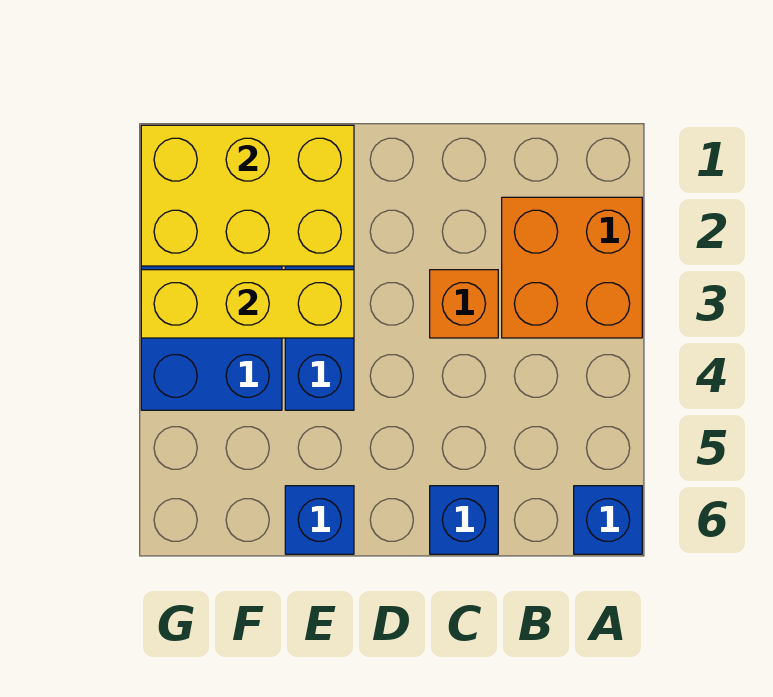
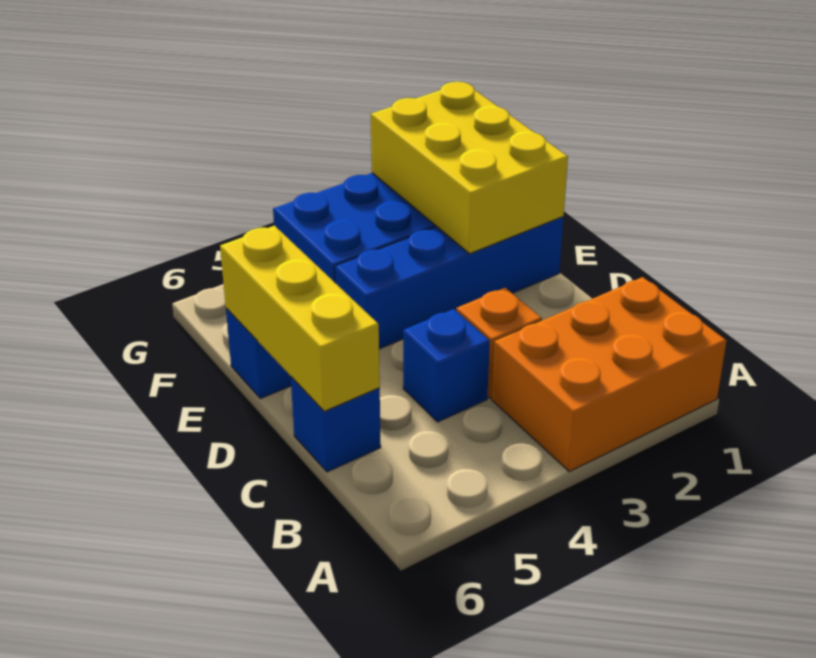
orange 2x2 brick [502,197,642,338] -> orange 2x3 brick [492,277,726,472]
blue 1x1 brick [574,486,642,554] -> blue 1x1 brick moved to [403,309,490,422]
yellow 1x3 brick [141,270,354,338] -> yellow 1x3 brick moved to [220,226,380,411]

